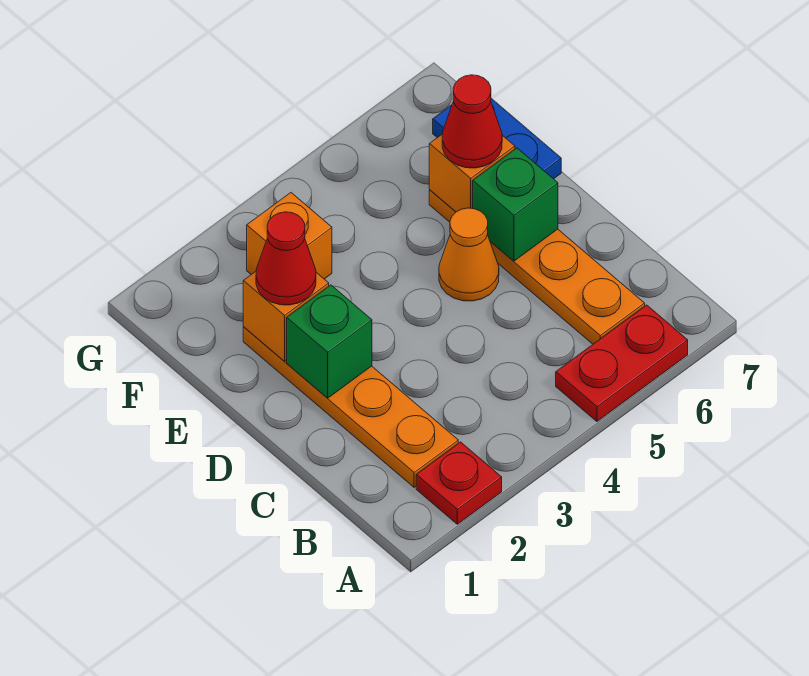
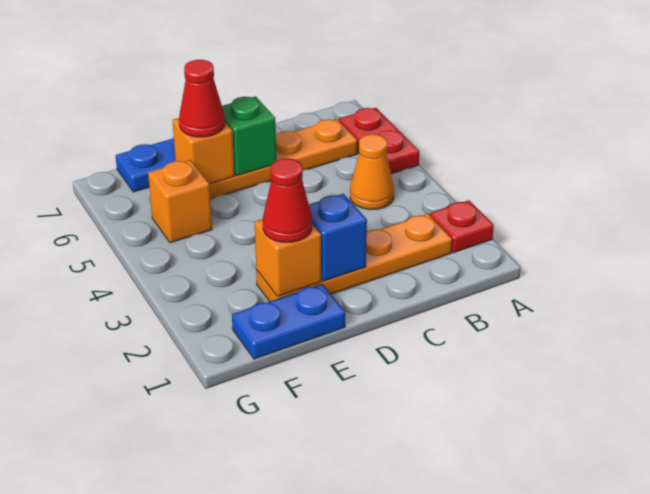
green 1x1 brick [287,285,372,398] -> blue 1x1 brick [309,194,367,281]
orange 1x1 cone [439,208,499,301] -> orange 1x1 cone moved to [350,134,394,210]
none -> blue 1x2 plate [232,284,345,359]
orange 1x1 brick [247,193,332,279] -> orange 1x1 brick moved to [148,160,212,243]

